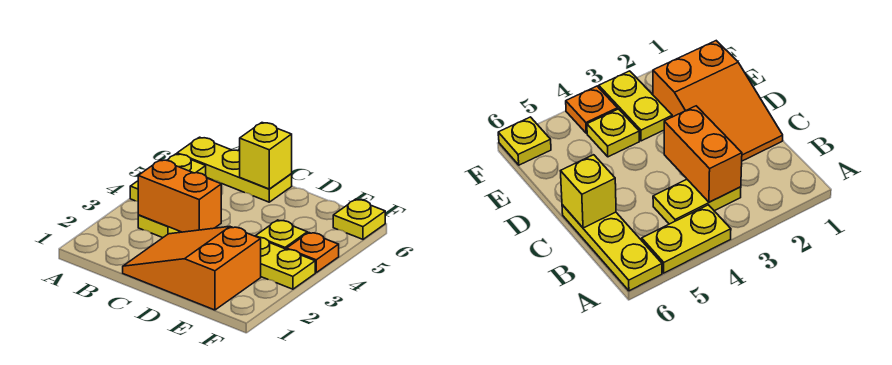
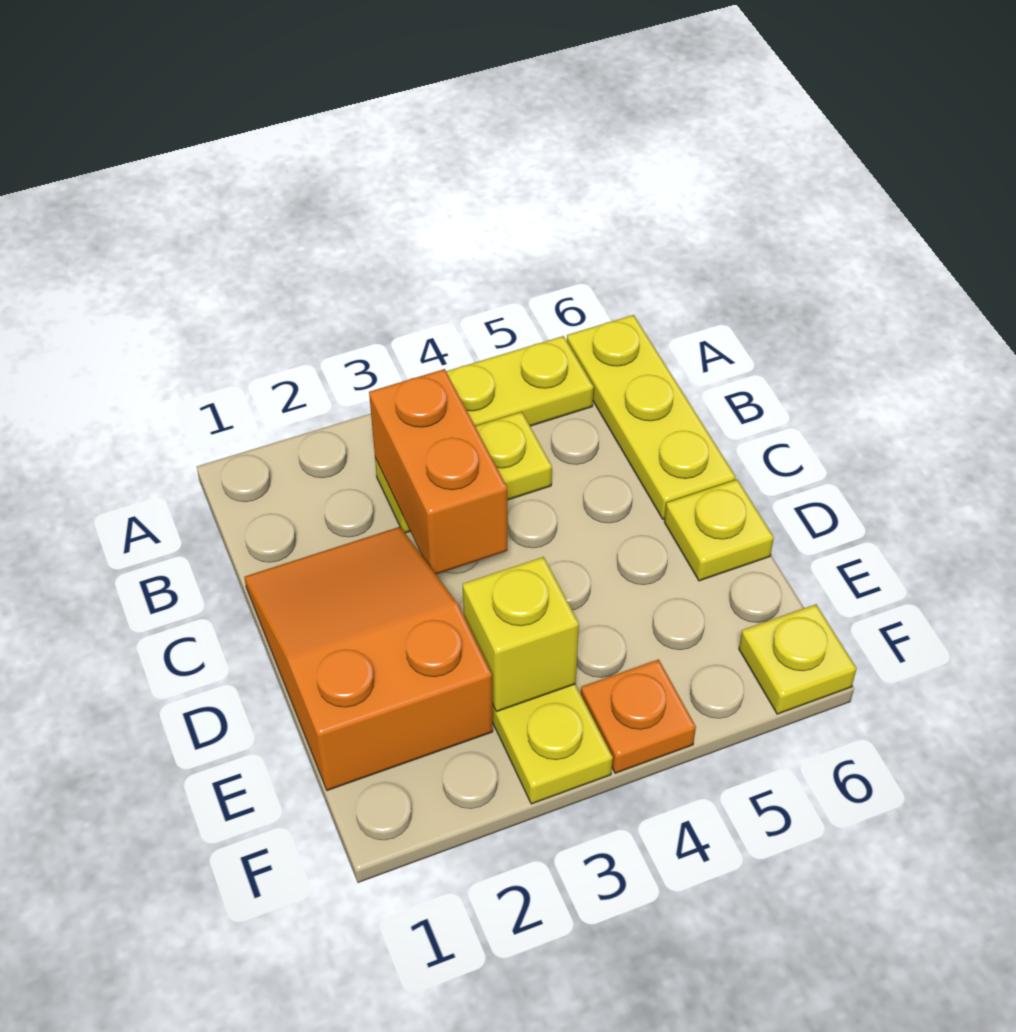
yellow 1x1 brick [240,123,292,189] -> yellow 1x1 brick moved to [463,557,579,712]
yellow 1x1 plate [255,220,307,249] -> yellow 1x1 plate moved to [664,479,774,581]

